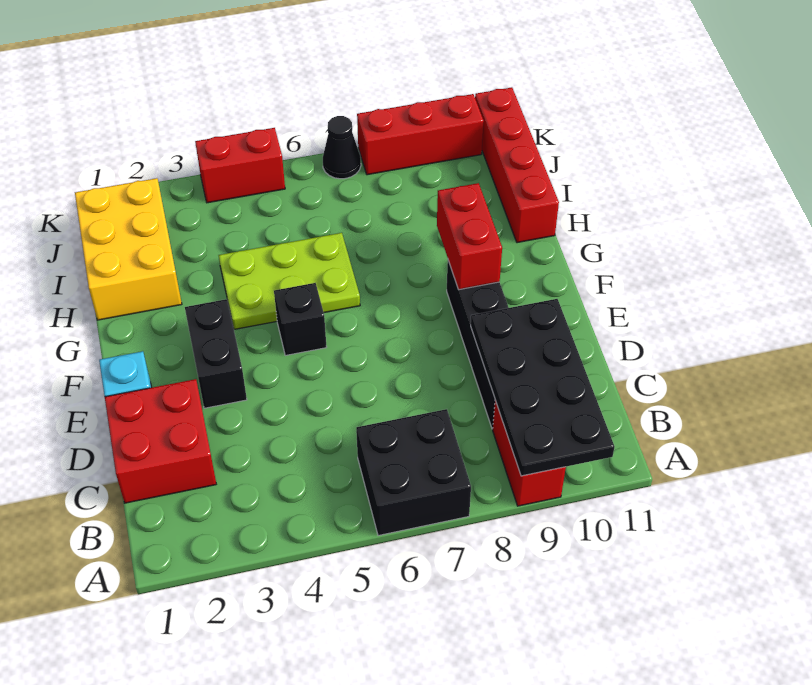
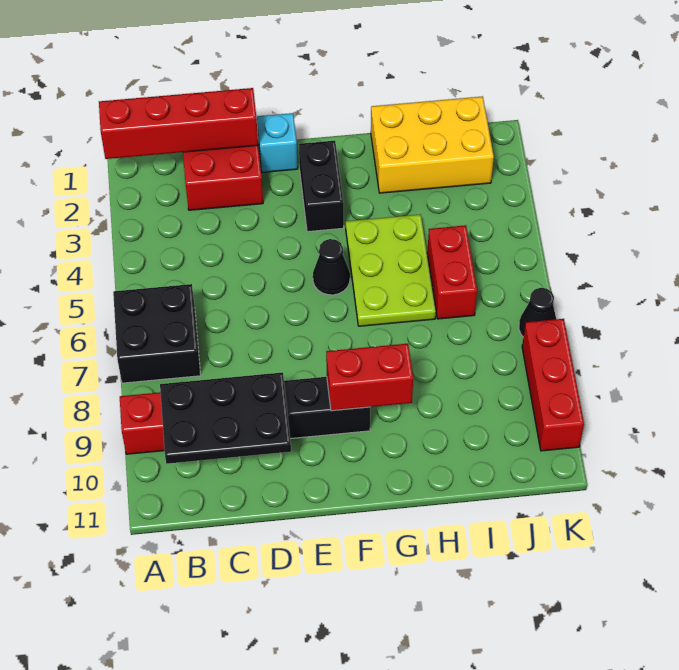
black 2x4 plate [471,299,614,476] -> black 2x3 plate [160,372,291,464]
black 1x2 brick [185,299,247,408] -> black 1x2 brick turned to [299,141,344,232]
black 1x1 brick [274,283,327,355] -> black 1x1 cone [313,239,350,295]
red 1x4 brick [475,87,559,243] -> red 1x4 brick moved to [99,88,258,159]
red 1x2 brick [195,128,285,203] -> red 1x2 brick moved to [427,225,477,319]

